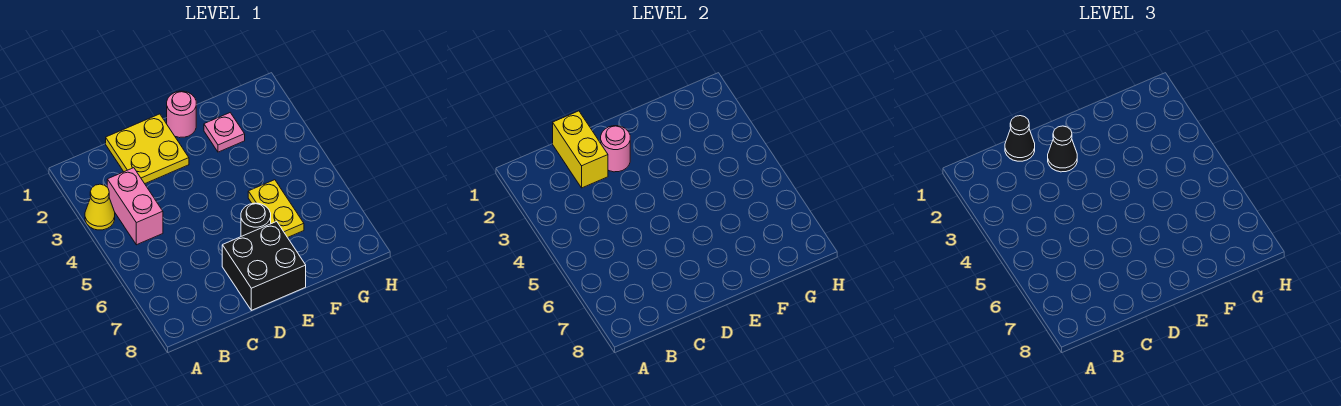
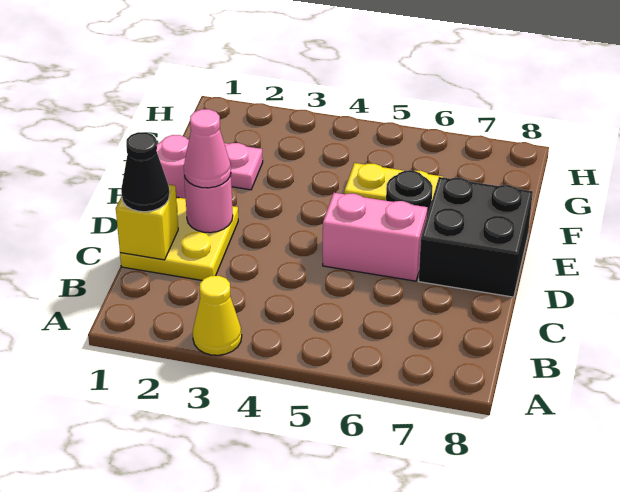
pink 1x2 brick [107,168,163,245] -> pink 1x2 brick moved to [323,193,427,281]
yellow 1x2 brick [553,111,608,188] -> yellow 1x1 brick [116,184,178,260]
black 1x1 cone [1048,126,1077,172] -> pink 1x1 cone [184,109,231,188]

